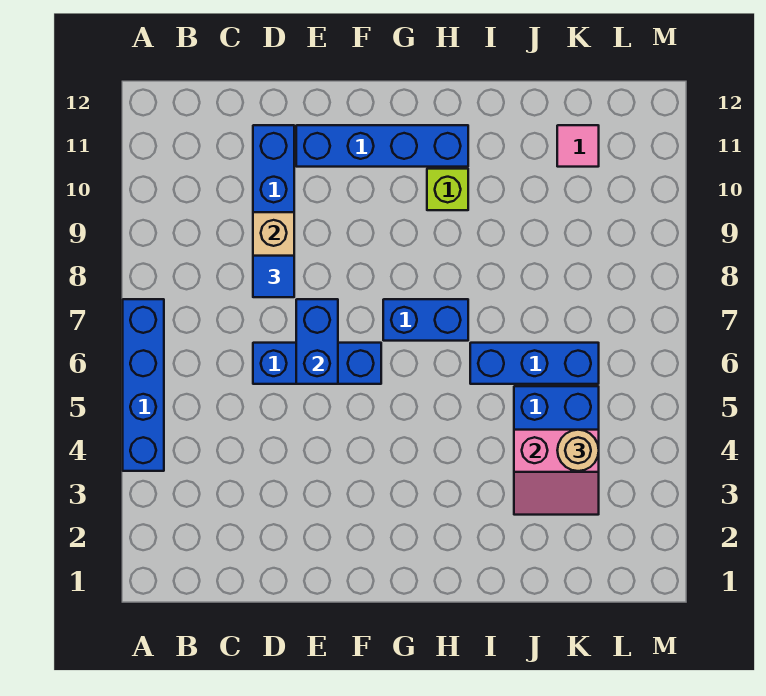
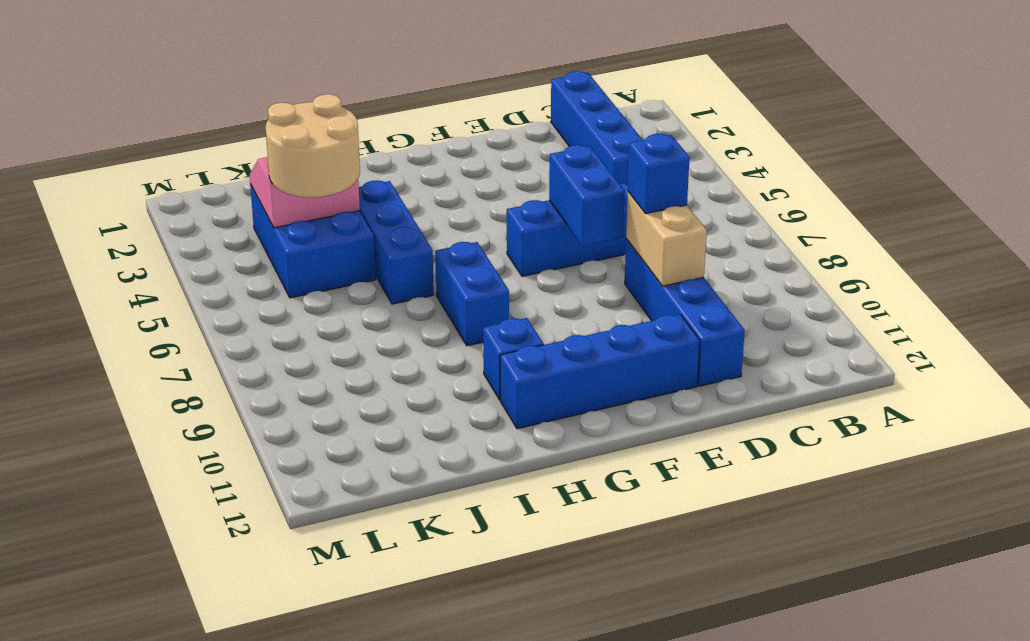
blue 1x4 brick [123,299,164,471] -> blue 1x4 brick moved to [551,71,642,184]
blue 1x1 tile [253,256,294,297] -> blue 1x1 brick [628,134,690,214]
blue 1x2 brick [383,299,468,341] -> blue 1x2 brick turned to [435,242,509,346]
lime 1x1 brick [427,169,468,210] -> blue 1x1 brick [483,318,544,400]
blue 1x3 brick [470,343,599,384] -> blue 1x3 brick turned to [359,180,434,304]
tan 1x1 round brick [557,430,599,471] -> tan 2x2 round brick [266,94,360,197]
pink 1x1 tile [557,125,599,167] -> none

